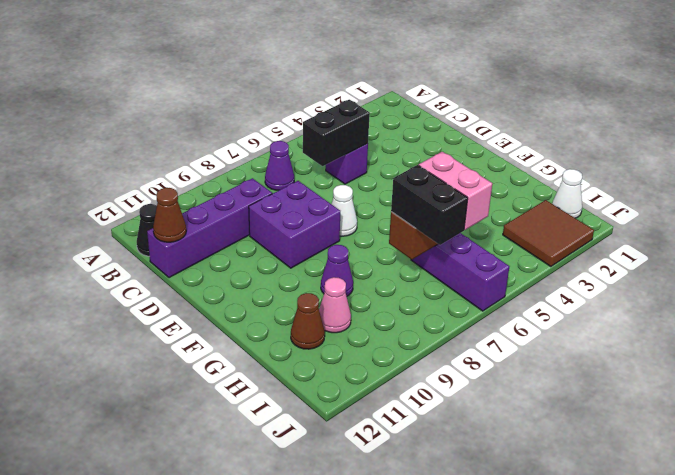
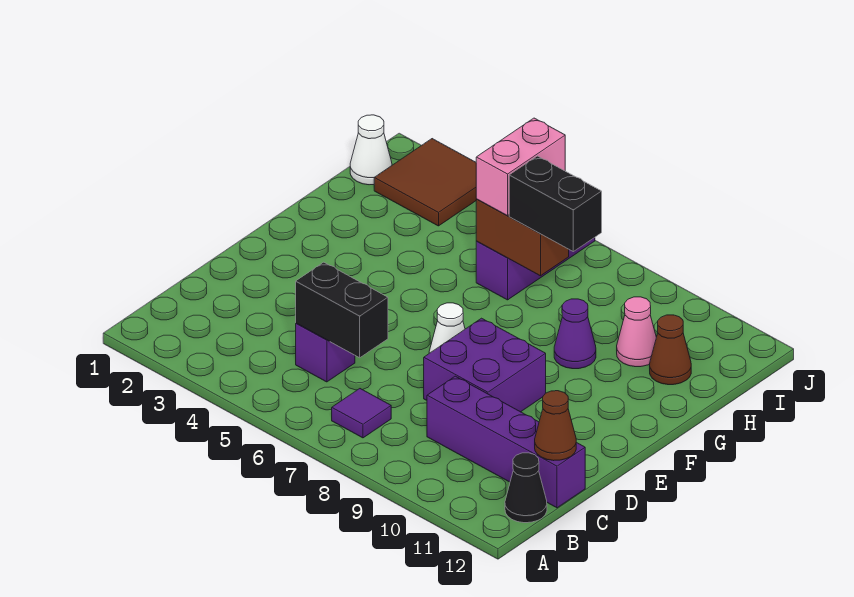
purple 1x1 cone [265,141,294,190] -> purple 1x1 tile [332,389,391,438]
black 1x2 brick [391,165,468,245] -> black 1x2 brick turned to [509,156,602,252]

